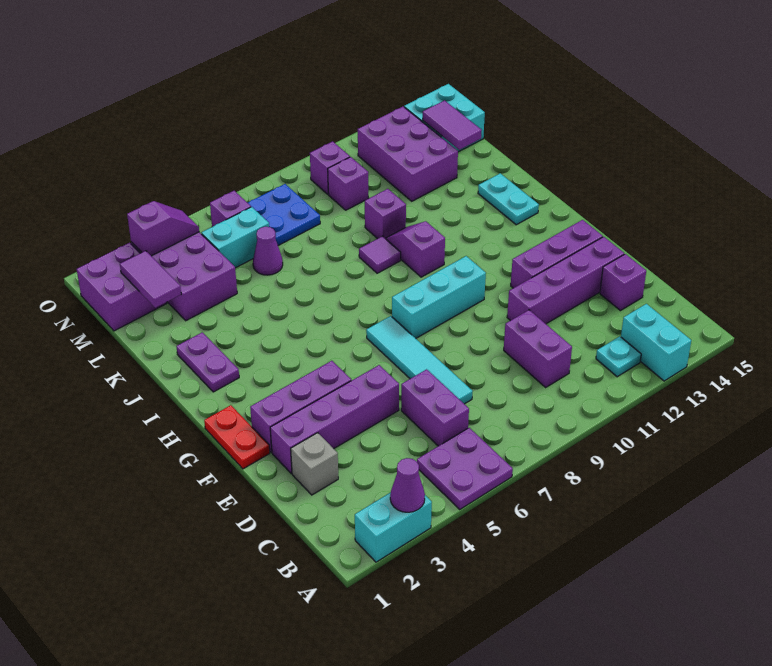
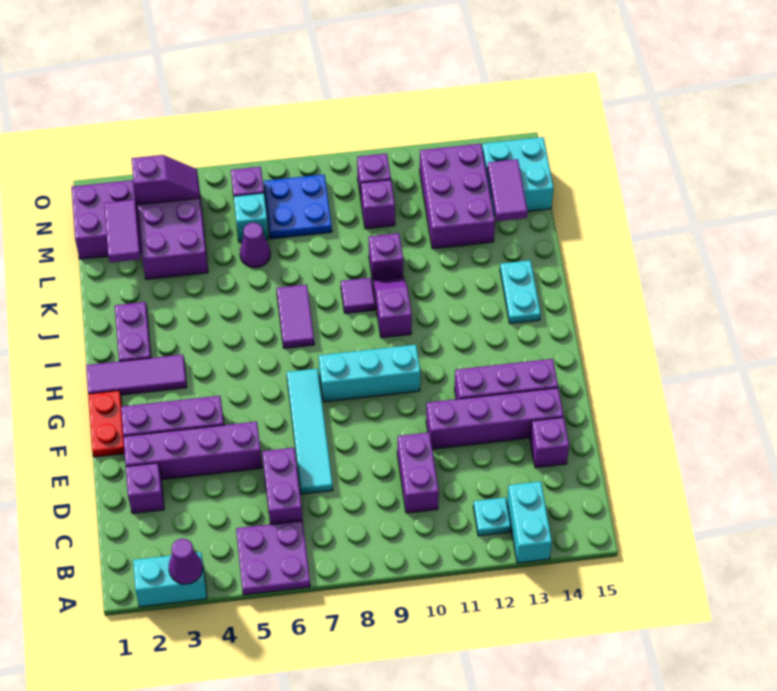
grey 1x1 brick [291,433,338,495] -> purple 1x1 brick [126,463,164,513]
none -> purple 1x3 tile [86,355,187,395]
none -> purple 1x2 tile [276,285,314,348]
cyan 1x2 brick [202,207,269,268] -> cyan 1x1 brick [234,193,269,242]

